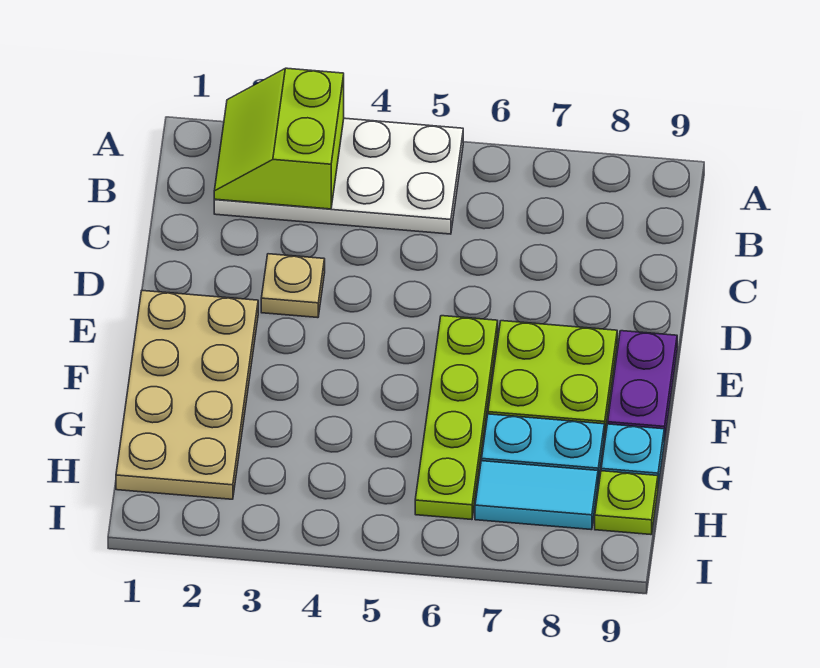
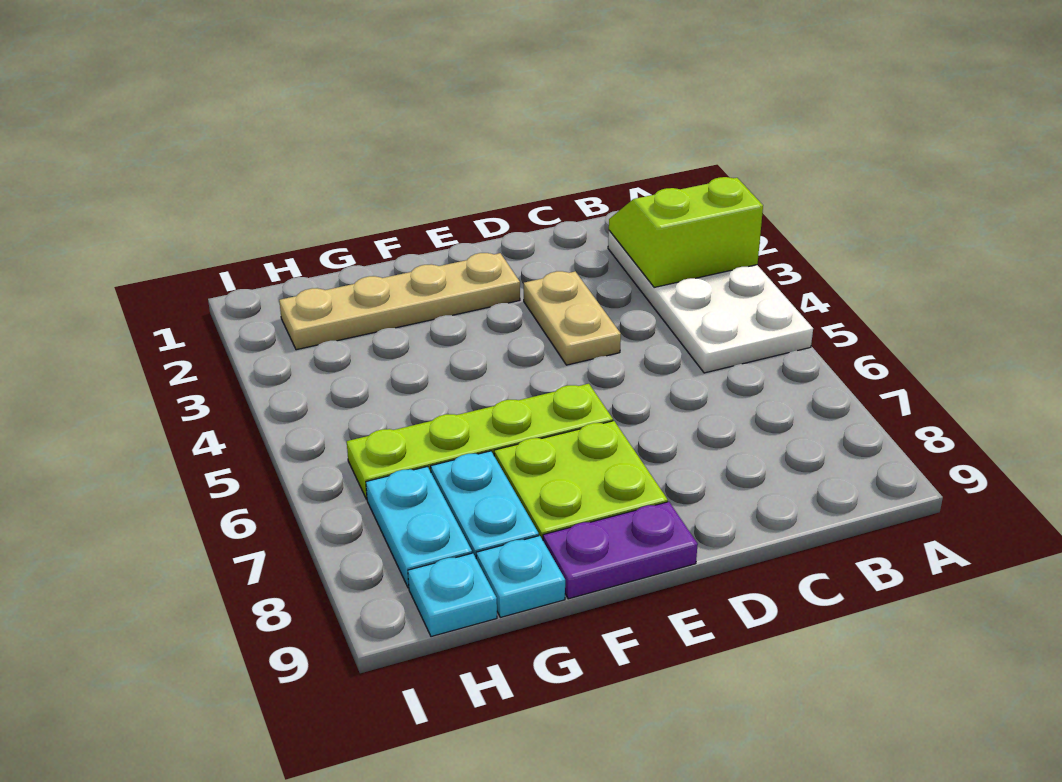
tan 1x1 plate [261,254,325,318] -> tan 1x2 plate [524,271,621,365]
tan 2x4 plate [116,291,258,499] -> tan 1x4 plate [279,253,520,350]
cyan 1x2 tile [475,461,598,530] -> cyan 1x2 plate [366,467,472,588]
lime 1x1 plate [595,471,658,535] -> cyan 1x1 plate [408,553,497,637]

